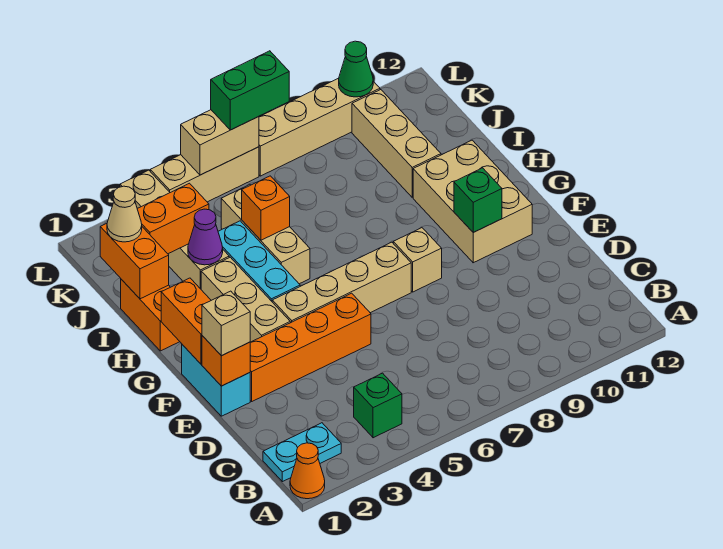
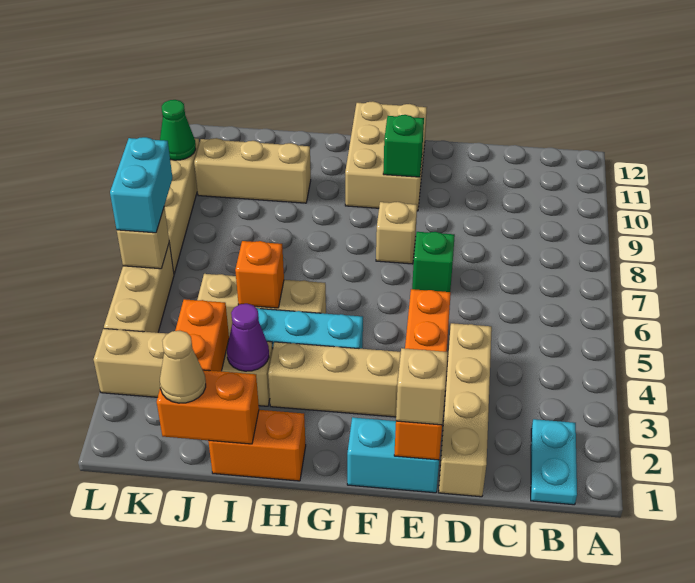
orange 1x1 cone [290,443,325,499] -> none
green 1x1 brick [354,373,402,438] -> green 1x1 brick moved to [412,232,455,292]
orange 1x2 brick [161,278,211,364] -> none
tan 1x4 brick [272,242,411,323] -> tan 1x4 brick moved to [439,323,492,497]
tan 2x3 brick [413,140,532,263] -> tan 2x3 brick turned to [345,101,427,211]
tan 1x2 brick [181,110,259,175] -> tan 1x1 brick [117,207,169,269]
green 1x2 brick [211,51,289,130] -> cyan 1x2 brick [110,137,172,233]

